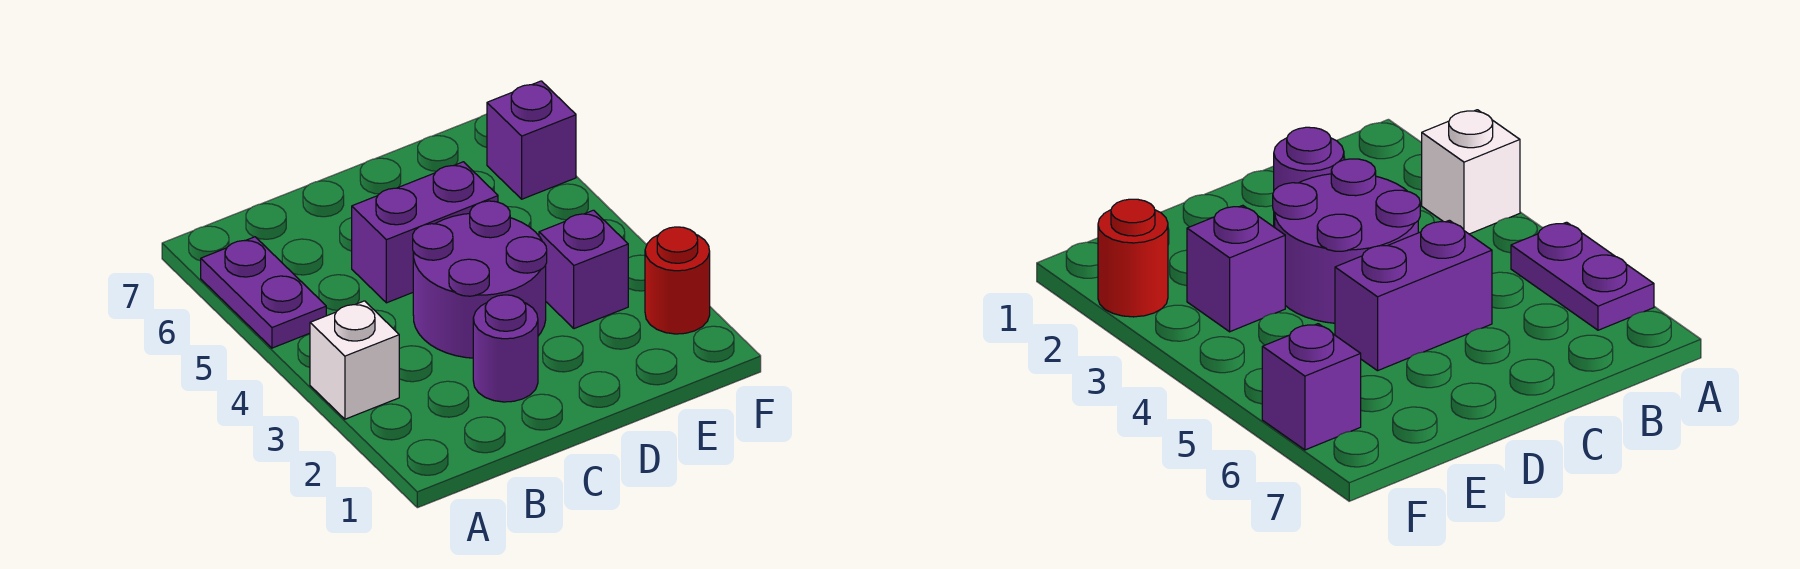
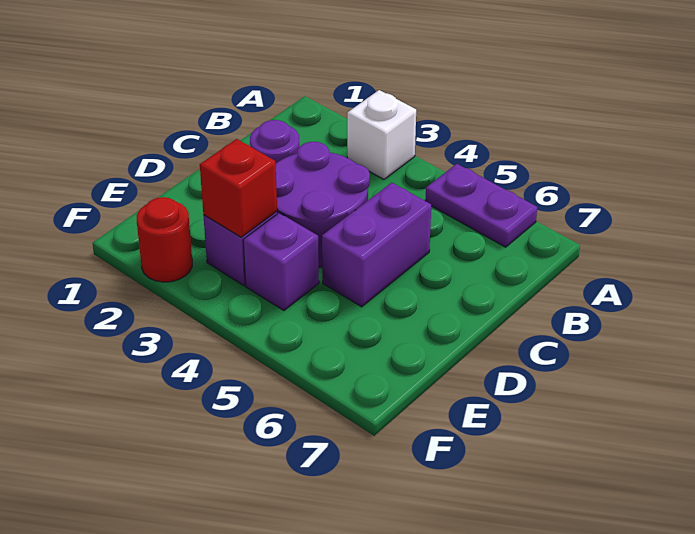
none -> red 1x1 brick [200,139,277,237]
purple 1x1 brick [487,81,576,199] -> purple 1x1 brick moved to [243,213,319,310]

